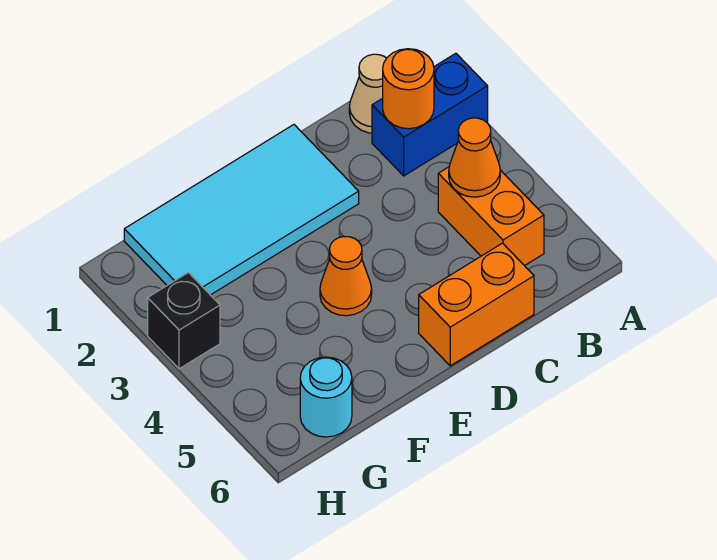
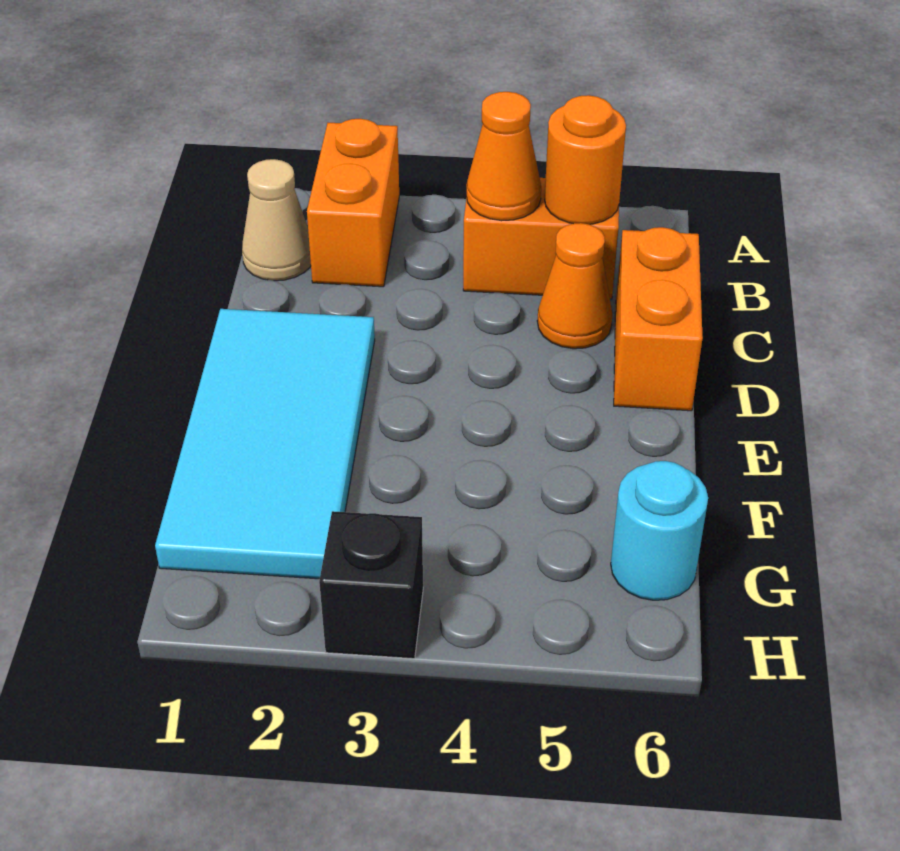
blue 1x2 brick [372,53,488,176] -> orange 1x2 brick [307,119,399,287]
orange 1x1 round brick [383,49,434,129] -> orange 1x1 round brick moved to [545,95,626,224]
orange 1x1 cone [320,236,372,316] -> orange 1x1 cone moved to [537,223,612,349]

